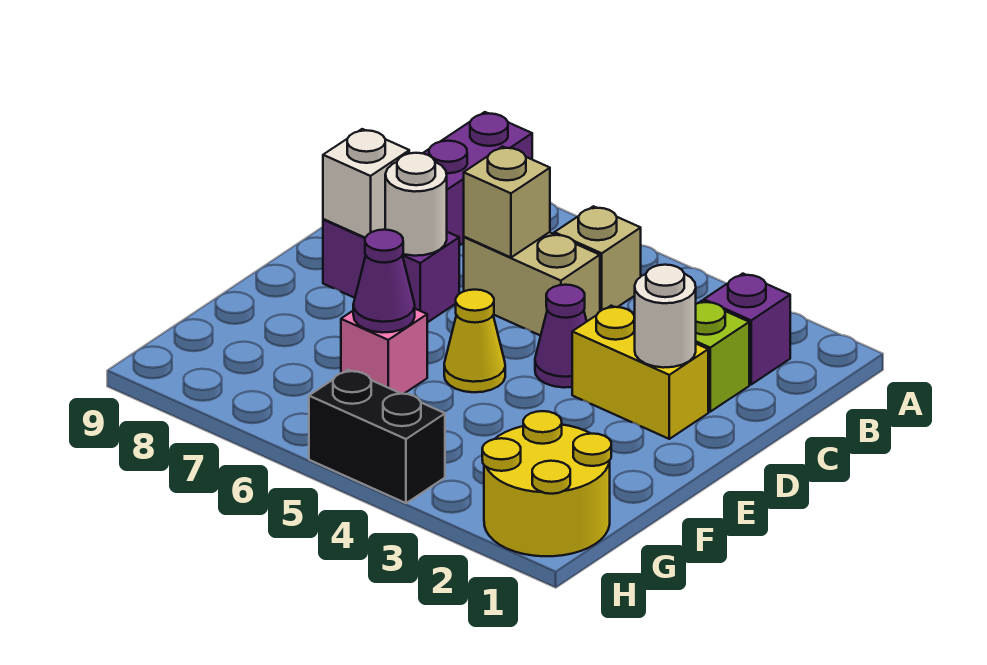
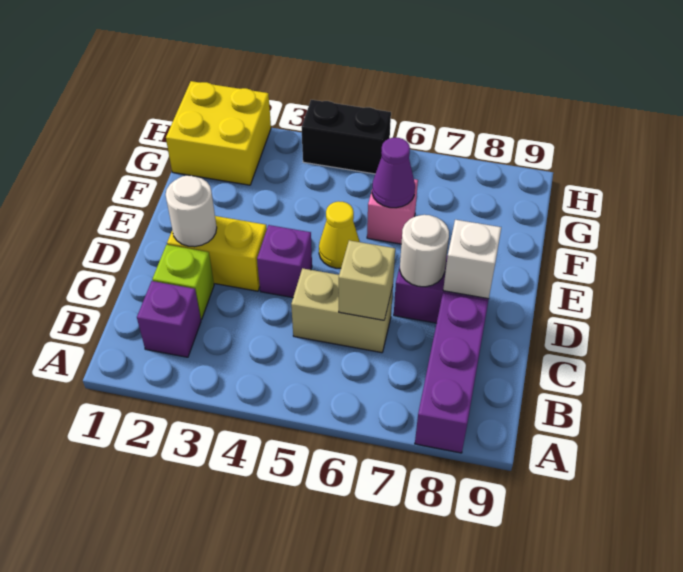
tan 1x1 brick [554,206,641,311] -> none
purple 1x1 cone [535,285,587,388] -> purple 1x1 brick [257,225,312,298]
yellow 2x2 round brick [482,411,611,556] -> yellow 2x2 brick [166,81,271,185]

